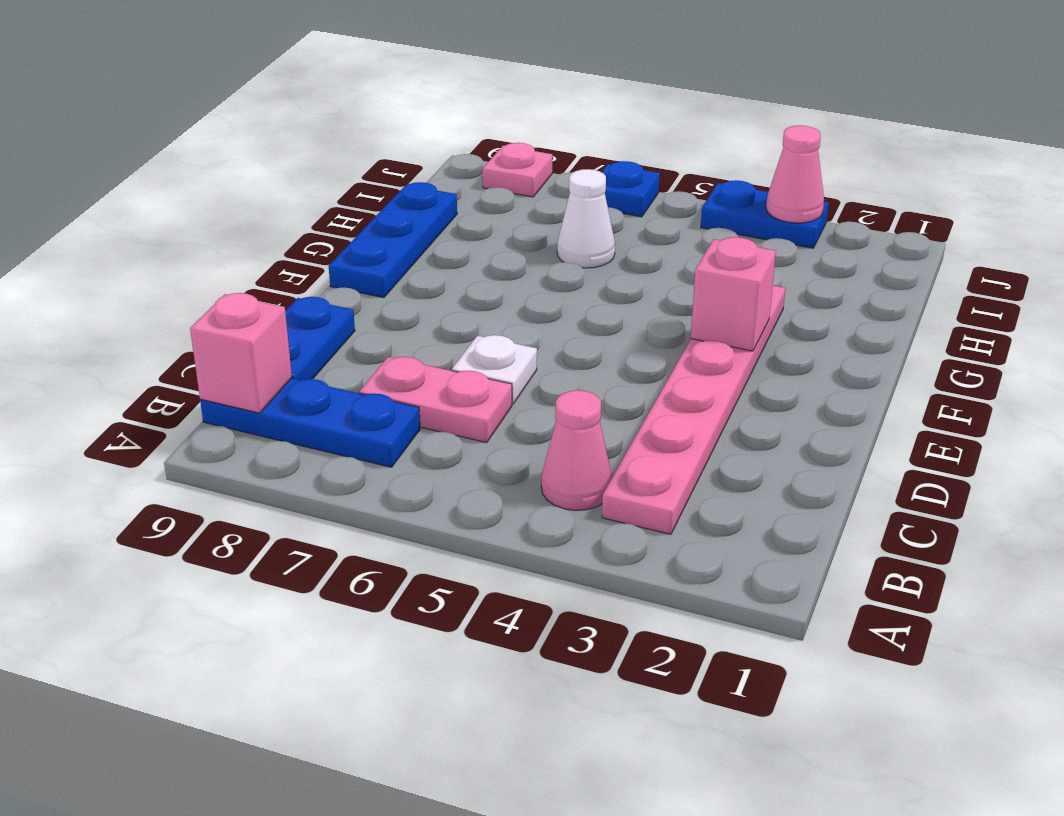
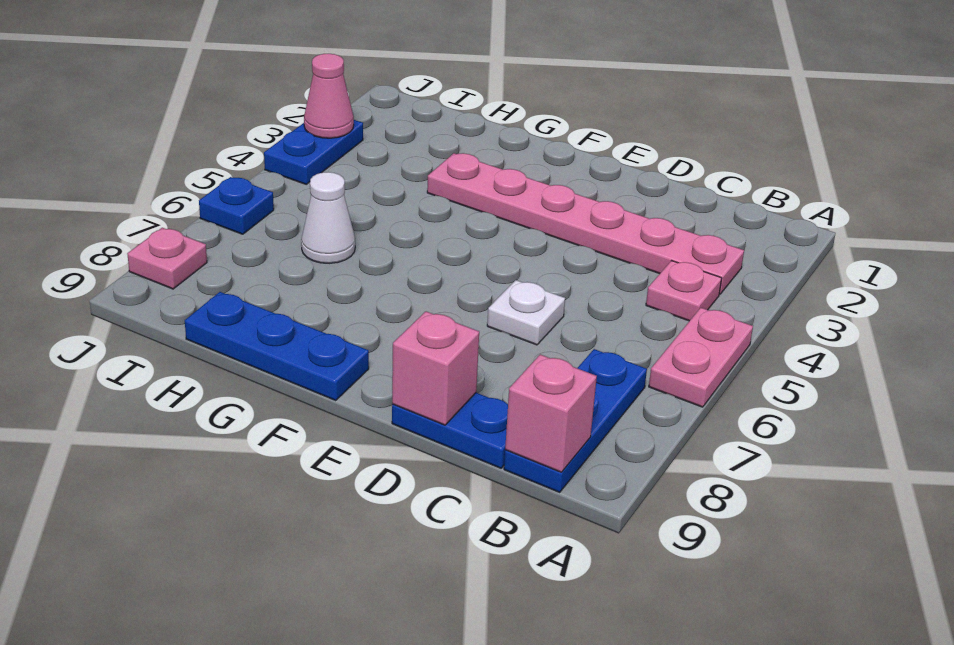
pink 1x1 cone [541,390,612,510] -> pink 1x1 plate [646,261,722,321]
pink 1x2 plate [359,357,512,443] -> pink 1x2 plate moved to [649,308,753,407]
pink 1x1 brick [691,237,776,351] -> pink 1x1 brick moved to [392,311,479,425]

